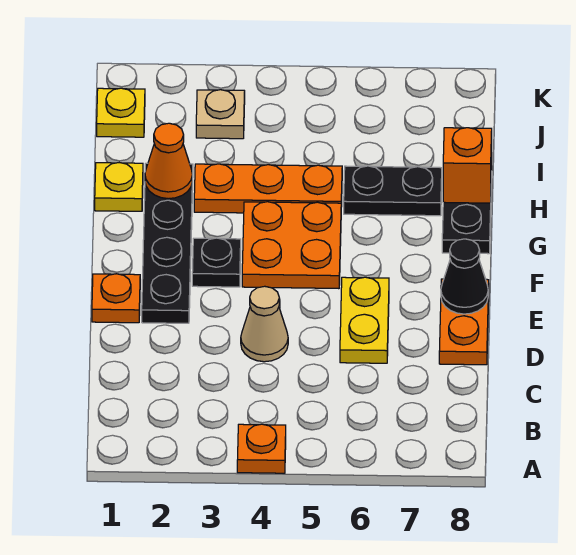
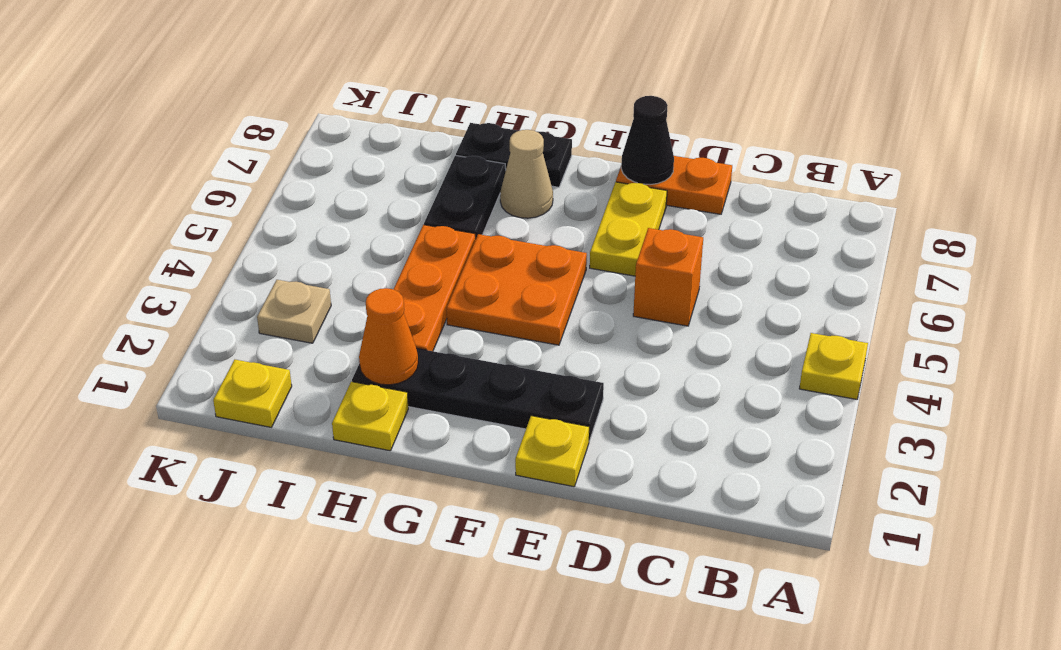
orange 1x1 plate [237,424,286,473] -> yellow 1x1 plate [799,333,868,399]
tan 1x1 cone [241,286,288,362] -> tan 1x1 cone moved to [500,130,553,218]
yellow 1x2 plate [340,277,389,363] -> yellow 1x2 plate turned to [590,182,667,276]
orange 1x1 plate [92,274,140,323] -> yellow 1x1 plate [515,416,589,487]
black 1x1 plate [192,238,241,287] -> none
orange 1x1 brick [443,128,492,203] -> orange 1x1 brick moved to [633,228,703,326]

